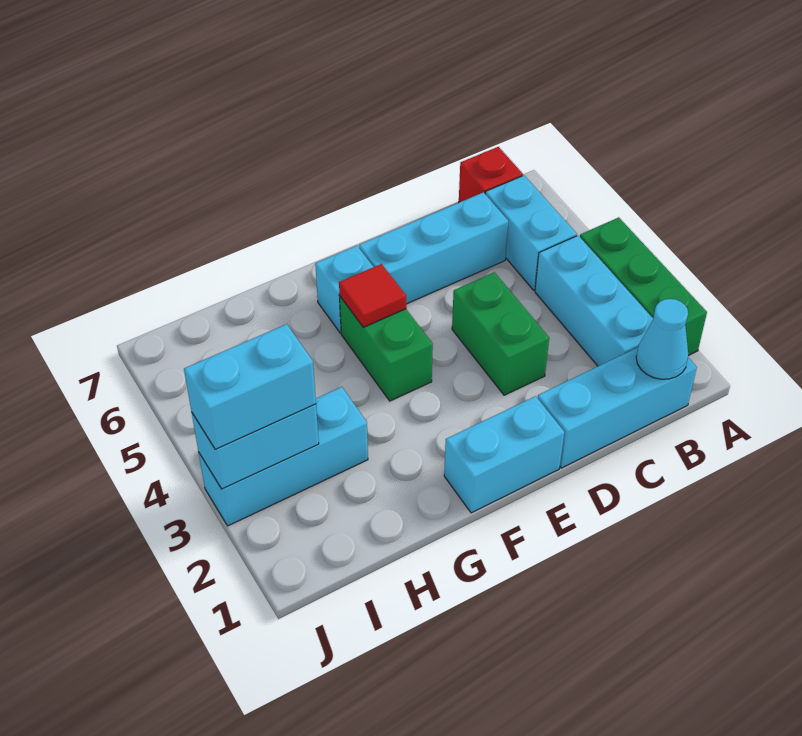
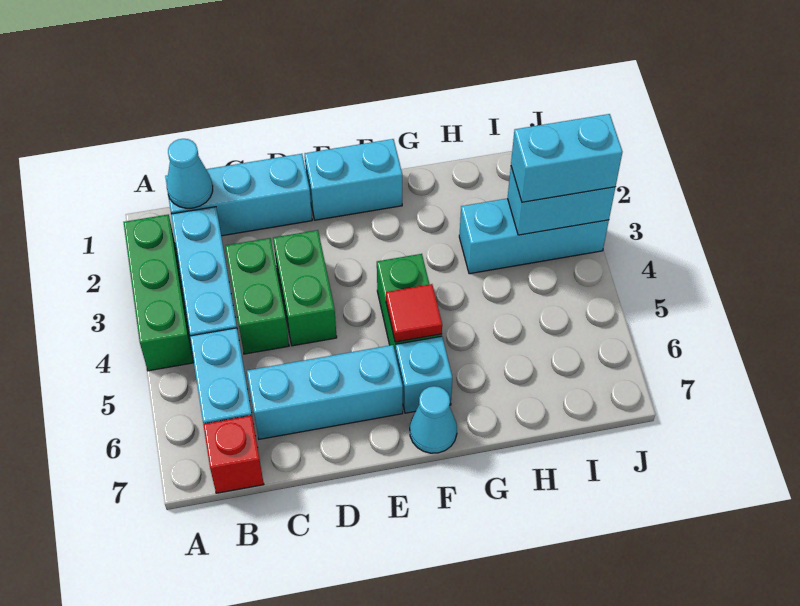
none -> green 1x2 brick [225,238,289,354]
none -> cyan 1x1 cone [410,386,457,453]

